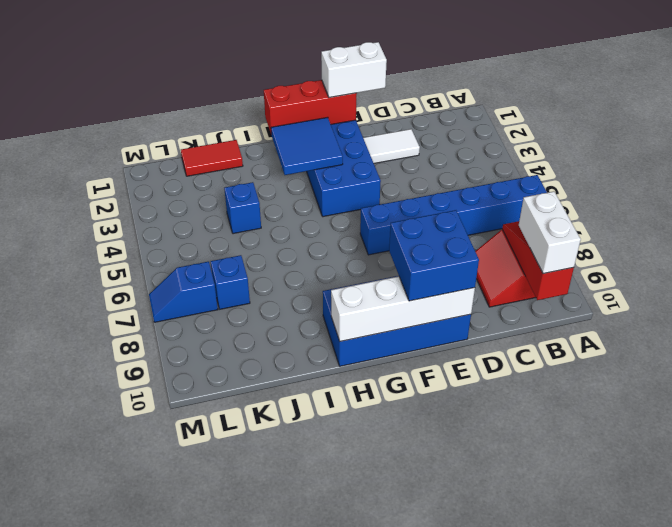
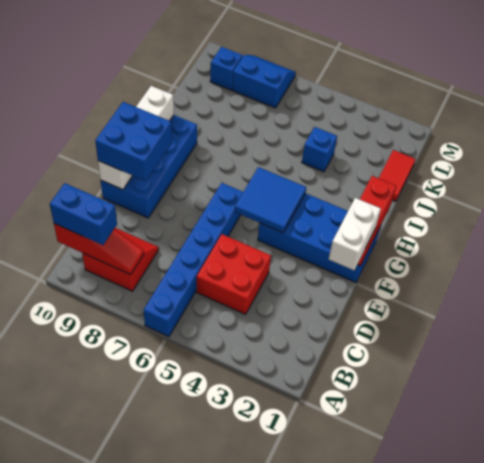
white 1x2 brick [519,191,581,274] -> blue 1x2 brick [50,183,117,245]
none -> red 2x2 brick [197,234,271,314]
white 1x2 tile [363,129,420,163] -> none
blue 2x2 tile [271,117,343,175] -> blue 2x2 tile moved to [235,167,306,233]
blue 1x1 brick [211,255,250,309] -> blue 1x1 brick moved to [210,47,242,90]
blue 1x2 slope [149,262,218,322] -> blue 2x2 slope [232,55,296,108]

